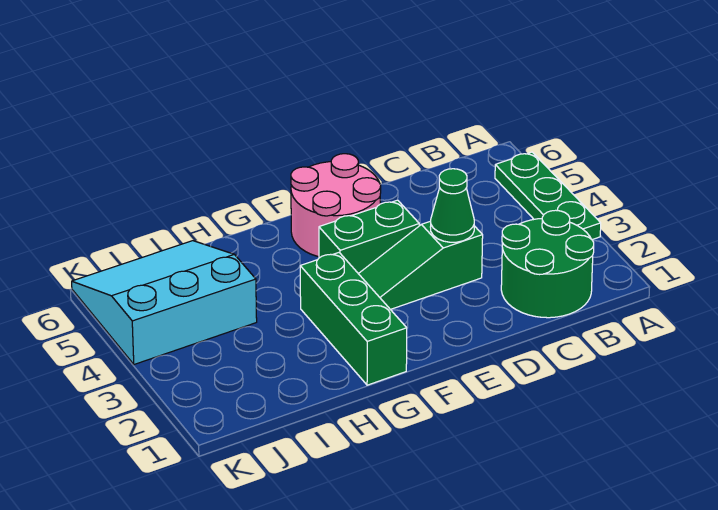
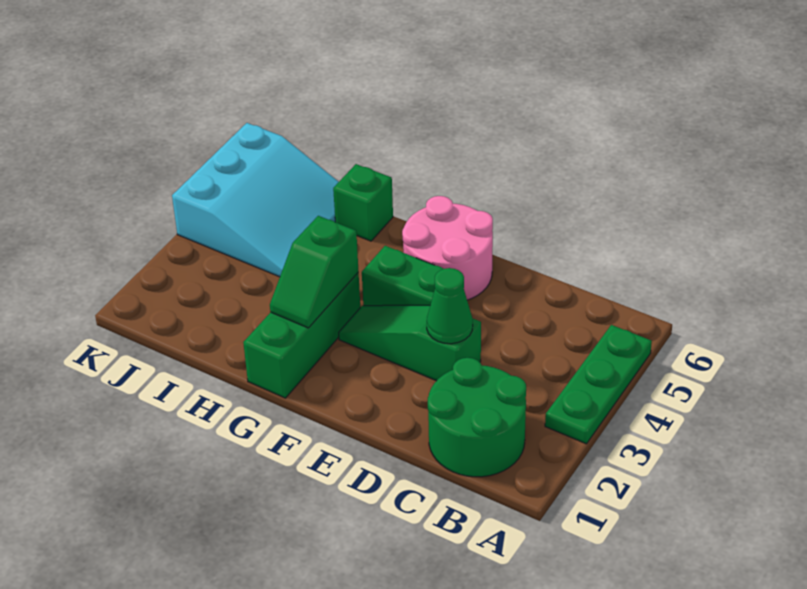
none -> green 1x2 slope [270,216,359,328]
none -> green 1x1 brick [333,164,393,241]
cyan 3x3 slope [72,241,257,364] -> cyan 3x3 slope turned to [172,123,338,277]

